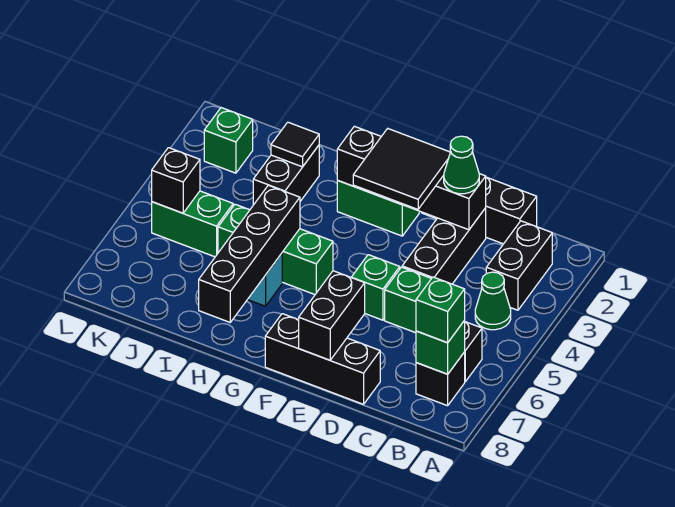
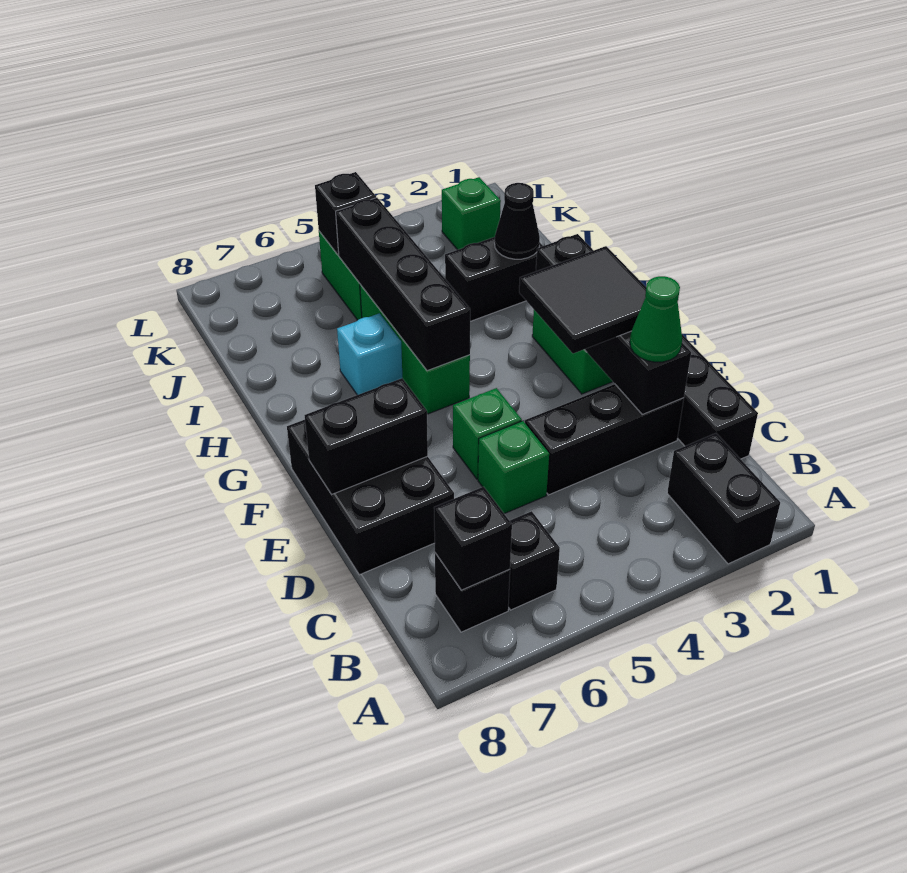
black 1x2 brick [486,221,552,310] -> black 1x2 brick turned to [667,433,780,564]
green 1x1 cone [475,272,511,330] -> none
green 1x1 brick [416,321,465,374] -> black 1x1 brick [434,487,512,590]
green 1x1 brick [416,277,465,343] -> none
black 1x3 brick [265,314,380,404] -> black 2x3 brick [287,420,454,575]
black 1x4 brick [199,185,300,322] -> black 1x4 brick turned to [336,198,470,371]
black 1x1 tile [271,122,319,167] -> black 1x1 cone [495,183,540,259]

